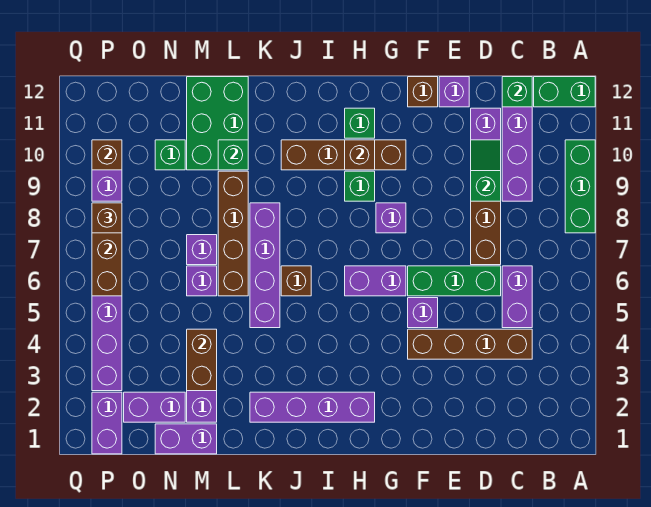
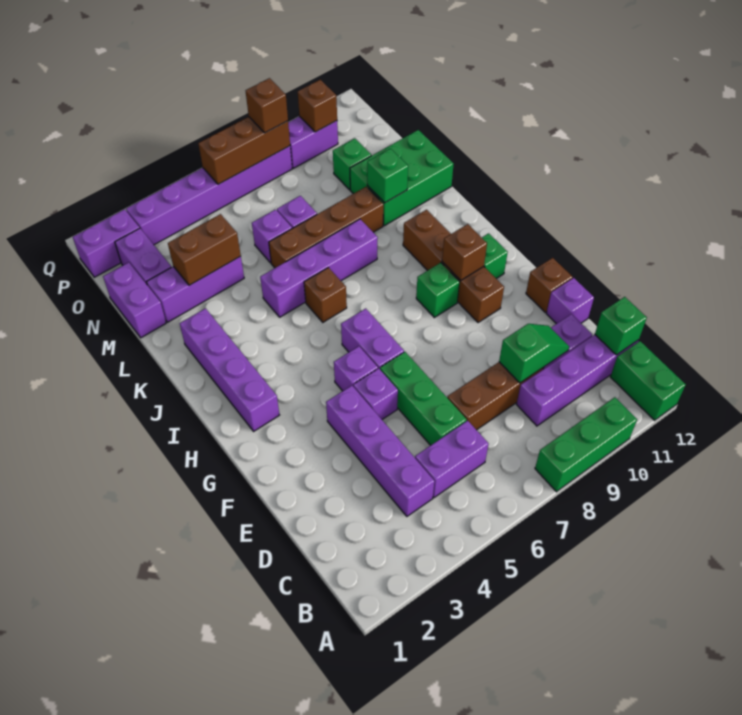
brown 1x4 brick [408,329,532,359] -> purple 1x4 brick [326,386,434,516]
purple 1x1 brick [376,203,406,233] -> purple 1x1 brick moved to [334,346,378,391]

